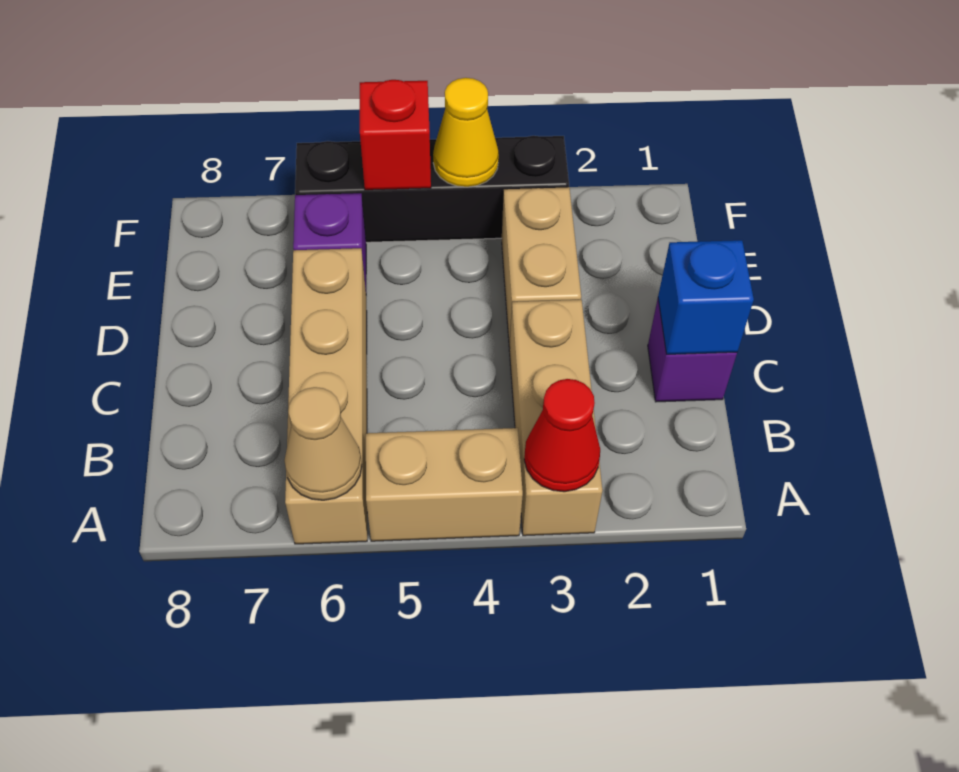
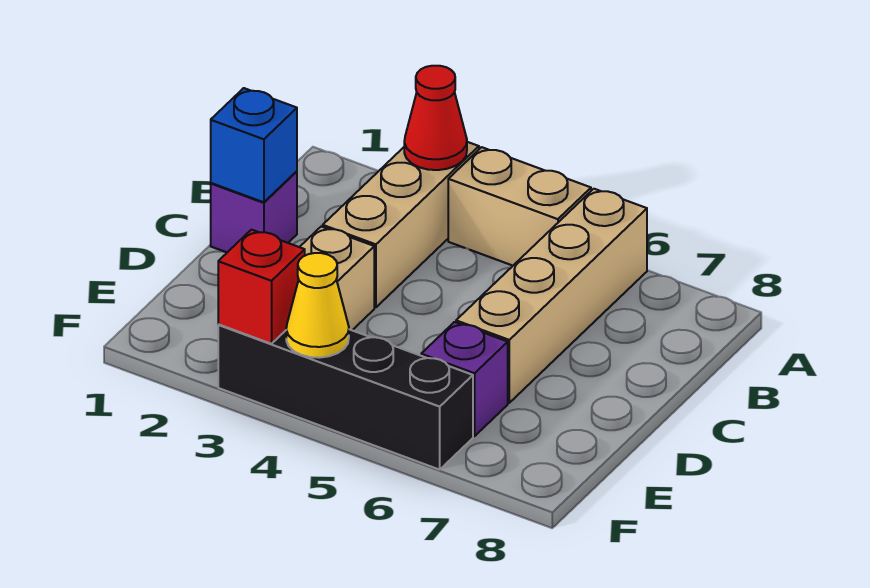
tan 1x1 cone [284,387,362,500] -> none
red 1x1 brick [360,80,431,190] -> red 1x1 brick moved to [218,230,305,344]

